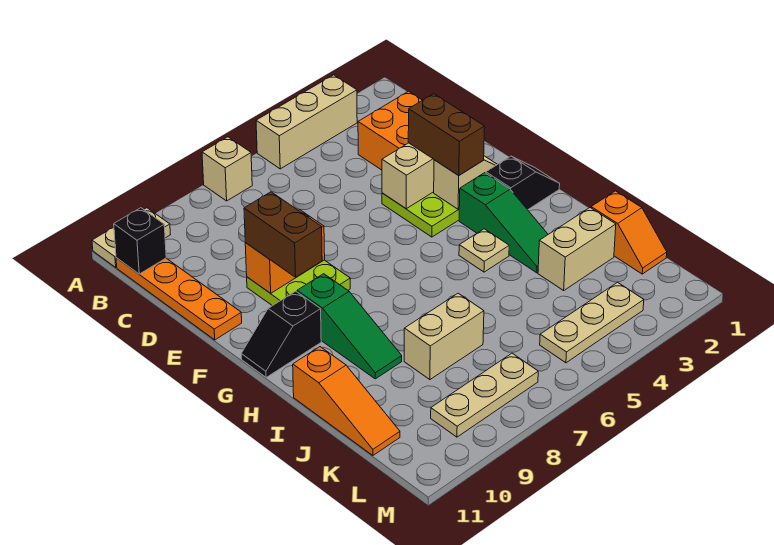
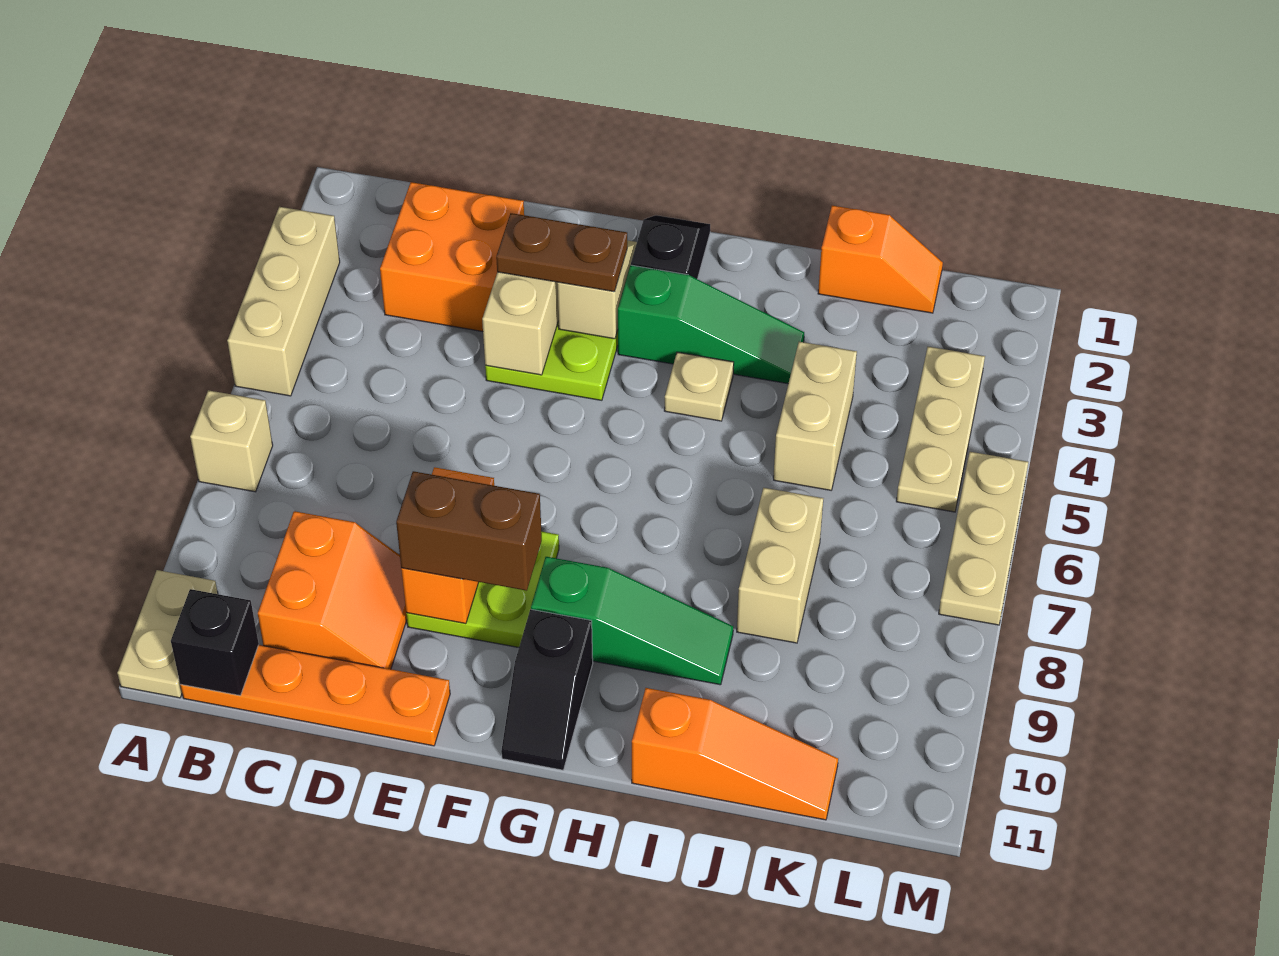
none -> orange 2x2 slope [258,511,407,669]
brown 1x2 brick [408,94,485,175] -> brown 1x2 plate [496,213,628,292]
tan 1x2 brick [538,208,616,290] -> tan 1x2 brick moved to [773,342,857,490]
tan 1x3 plate [431,353,538,437] -> tan 1x3 plate moved to [939,452,1028,625]

